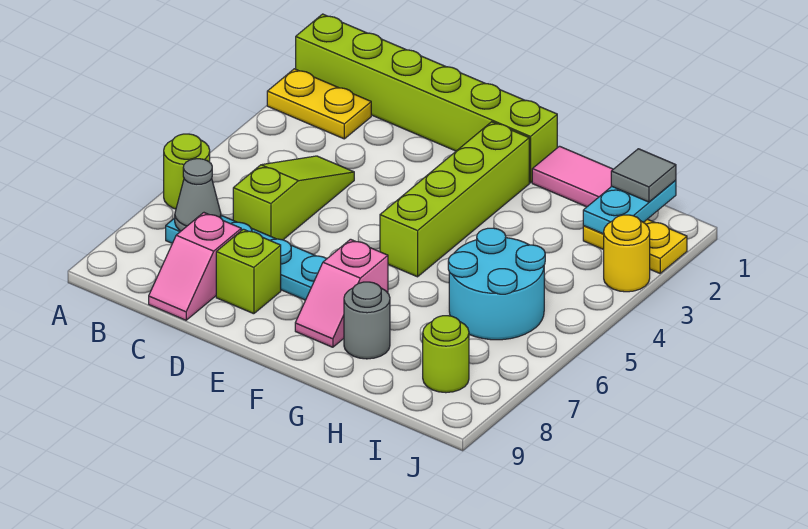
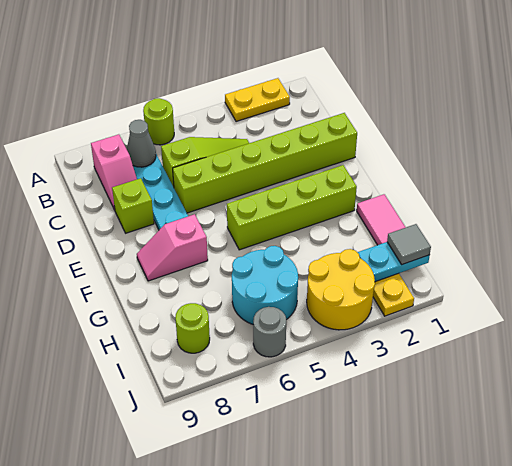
lime 1x6 brick [296,14,557,183] -> lime 1x6 brick turned to [173,113,357,213]
yellow 1x2 plate [267,69,371,139] -> yellow 1x2 plate turned to [225,78,290,122]
pink 1x2 slope [149,213,241,320] -> pink 1x2 slope turned to [91,134,137,210]
grey 1x1 round brick [344,282,390,359] -> grey 1x1 round brick moved to [253,307,286,357]
yellow 1x1 round brick [604,215,650,292] -> yellow 2x2 round brick [307,249,375,330]

